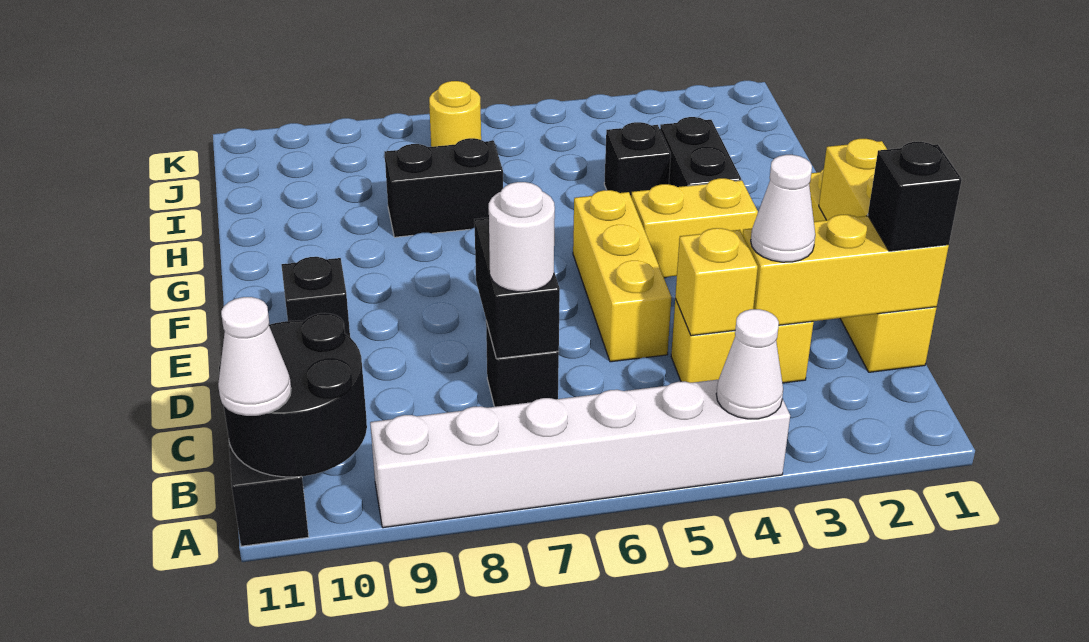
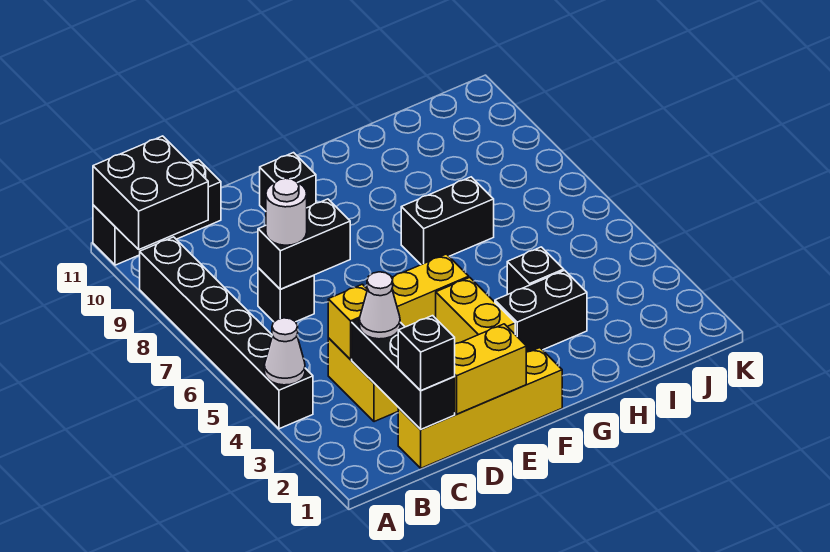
white 1x6 brick [370,380,790,528] -> black 1x6 brick [140,237,313,429]
black 2x2 round brick [219,313,367,477] -> black 2x2 brick [93,136,208,249]
white 1x1 cone [218,297,291,416] -> none
yellow 1x3 brick [743,215,949,325] -> black 1x3 brick [352,319,455,429]
black 1x2 brick [385,138,503,237] -> black 1x2 brick turned to [401,177,494,265]
yellow 1x1 round brick [429,81,481,147] -> none

